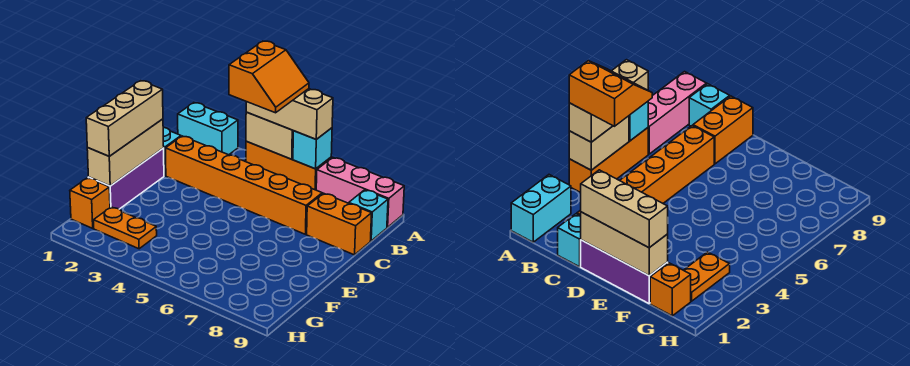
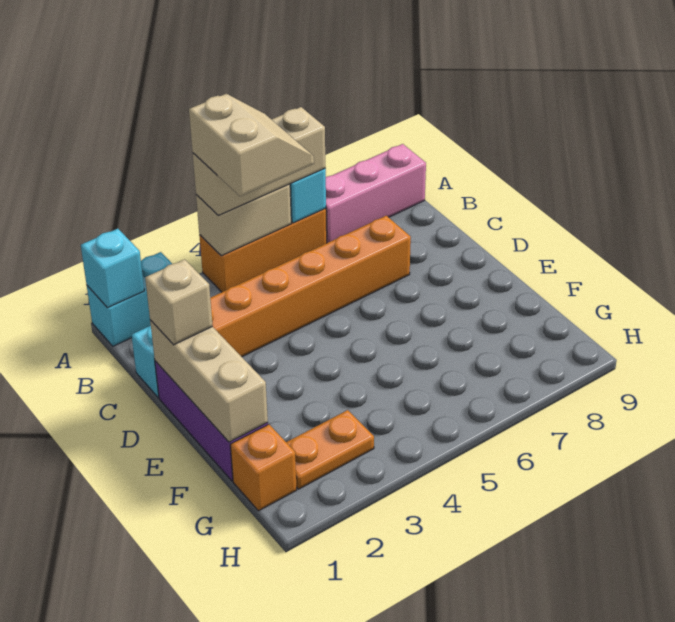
orange 2x2 slope [229,41,309,113] -> tan 2x2 slope [189,94,314,196]
cyan 1x1 brick [349,190,388,241] -> cyan 1x1 brick moved to [81,229,144,308]
orange 1x2 brick [307,193,372,255] -> none
tan 1x3 brick [86,81,163,156] -> tan 1x1 brick [145,259,213,345]

